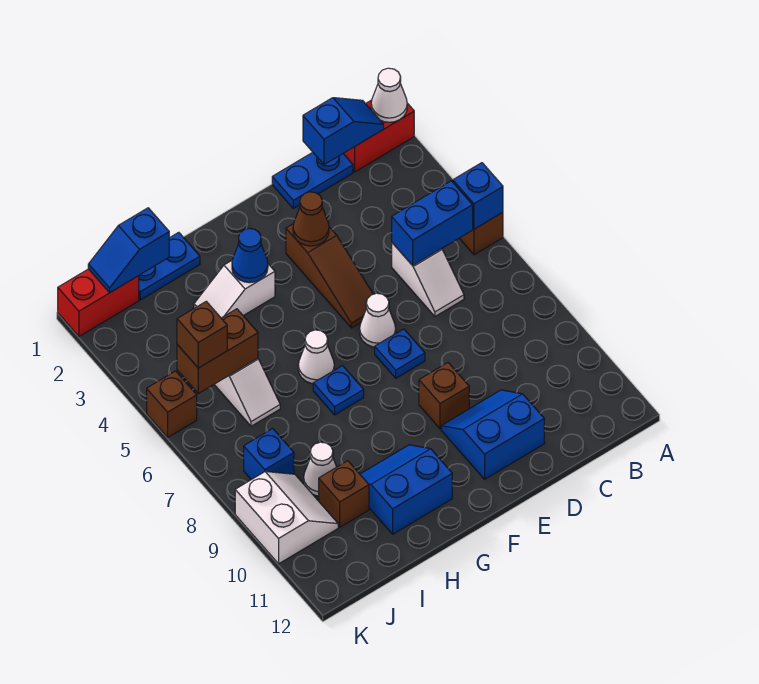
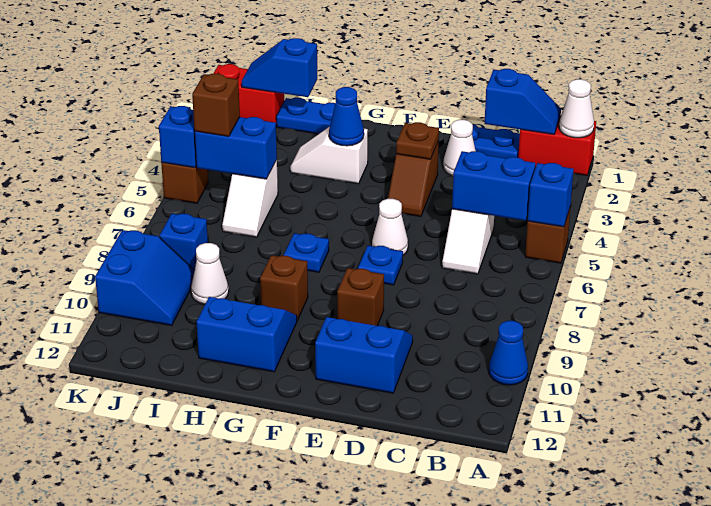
none -> blue 1x1 cone [489,321,528,385]
brown 1x3 slope [286,224,373,328] -> brown 1x2 slope [388,141,439,217]
brown 1x1 cone [293,192,329,246] -> brown 1x1 plate [396,122,439,159]
white 1x1 cone [298,330,334,384] -> white 1x1 cone moved to [443,120,475,176]
brown 1x2 brick [177,309,258,393] -> blue 1x2 brick [195,117,277,179]
brown 1x1 brick [319,461,369,527] -> brown 1x1 brick moved to [260,255,308,320]
white 2x2 slope [235,472,338,564] -> blue 2x2 slope [95,230,194,325]
none -> blue 1x1 brick [159,106,197,168]

